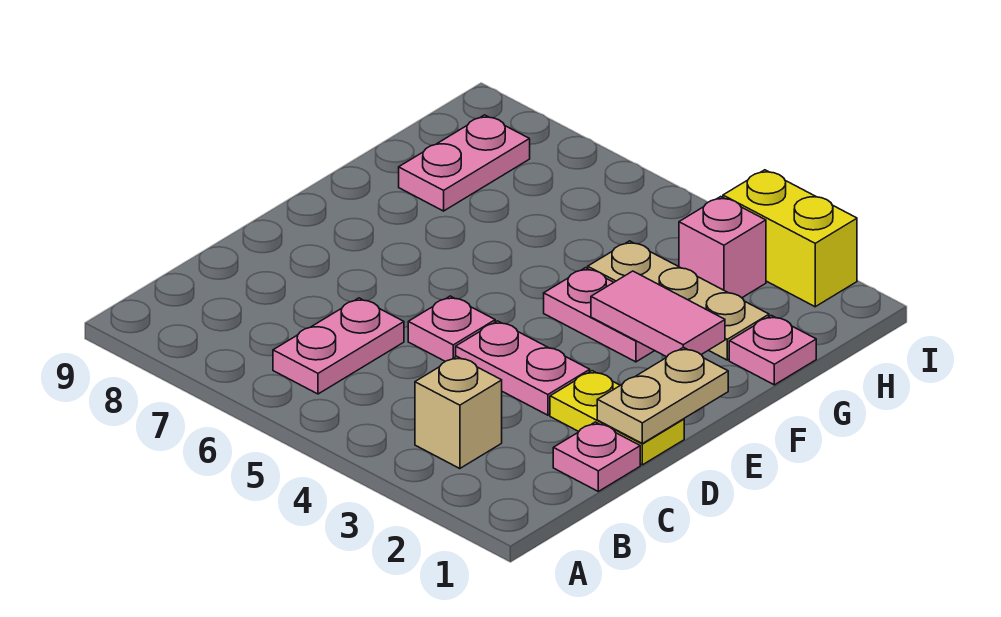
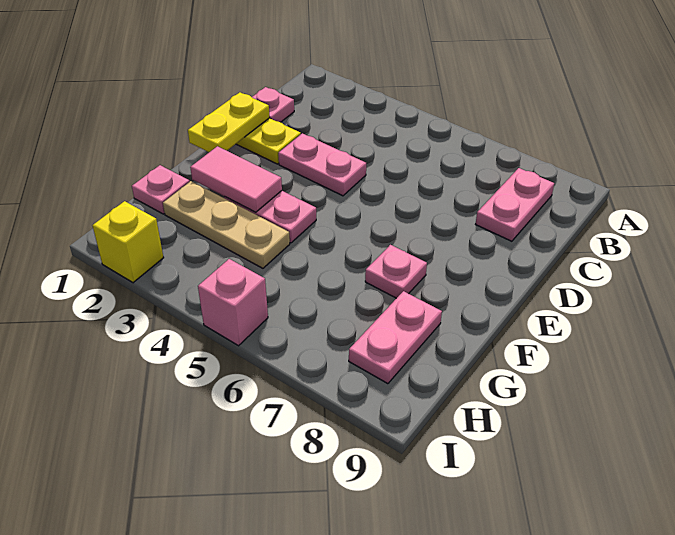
tan 1x1 brick [415,356,502,469] -> none
pink 1x2 plate [273,298,404,394] -> pink 1x2 plate moved to [476,168,554,241]
tan 1x2 plate [597,347,728,443] -> yellow 1x2 plate [188,92,270,152]
pink 1x1 plate [408,296,495,361] -> pink 1x1 plate moved to [365,245,427,298]
pink 1x1 brick [679,197,766,298] -> pink 1x1 brick moved to [198,259,268,346]
yellow 1x2 brick [723,170,857,307] -> yellow 1x1 brick [93,201,164,283]

